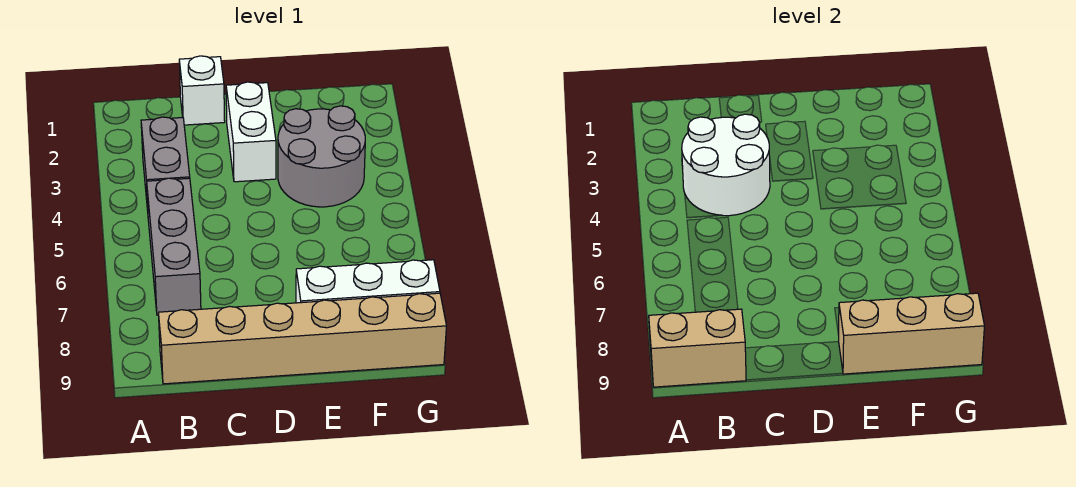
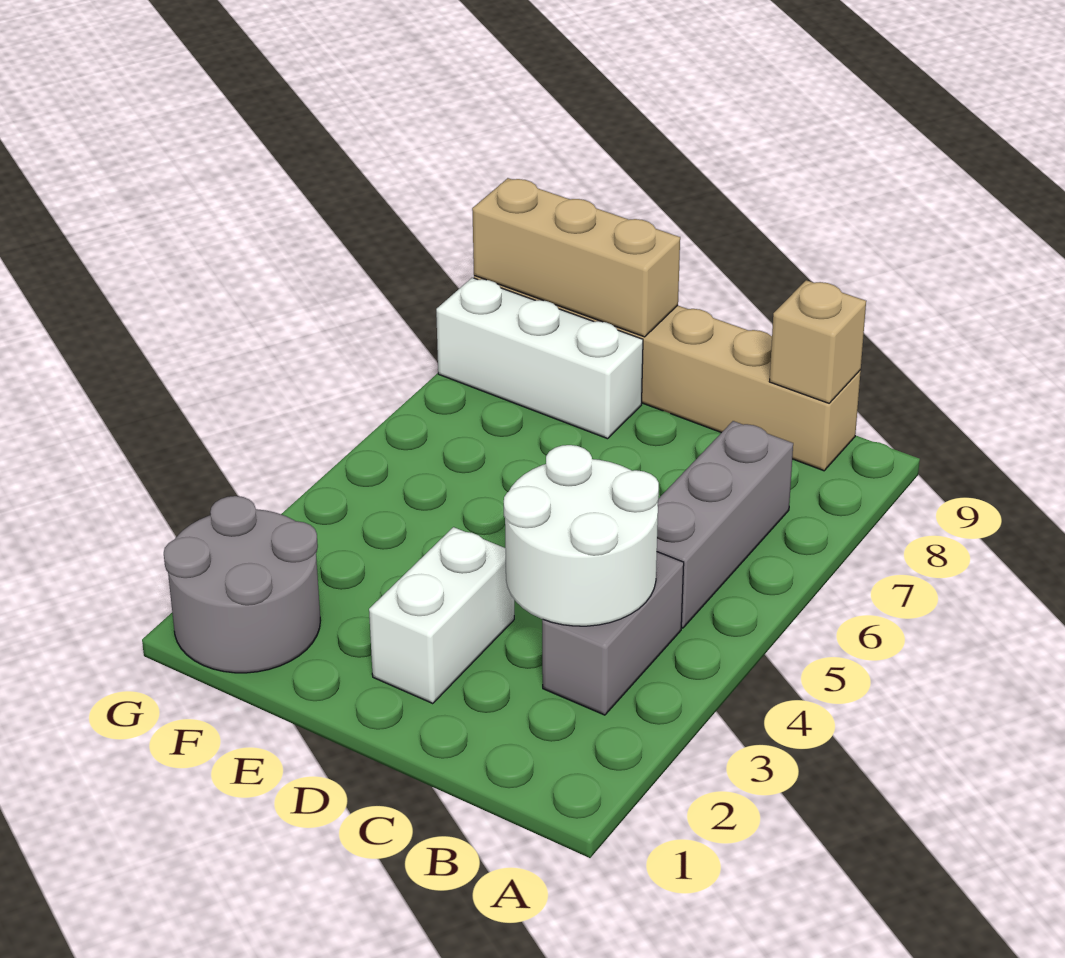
tan 1x2 brick [649,309,746,387] -> tan 1x1 brick [769,280,866,403]
white 1x1 brick [179,56,225,125] -> none
grey 2x2 round brick [278,106,365,207] -> grey 2x2 round brick moved to [164,496,320,673]

